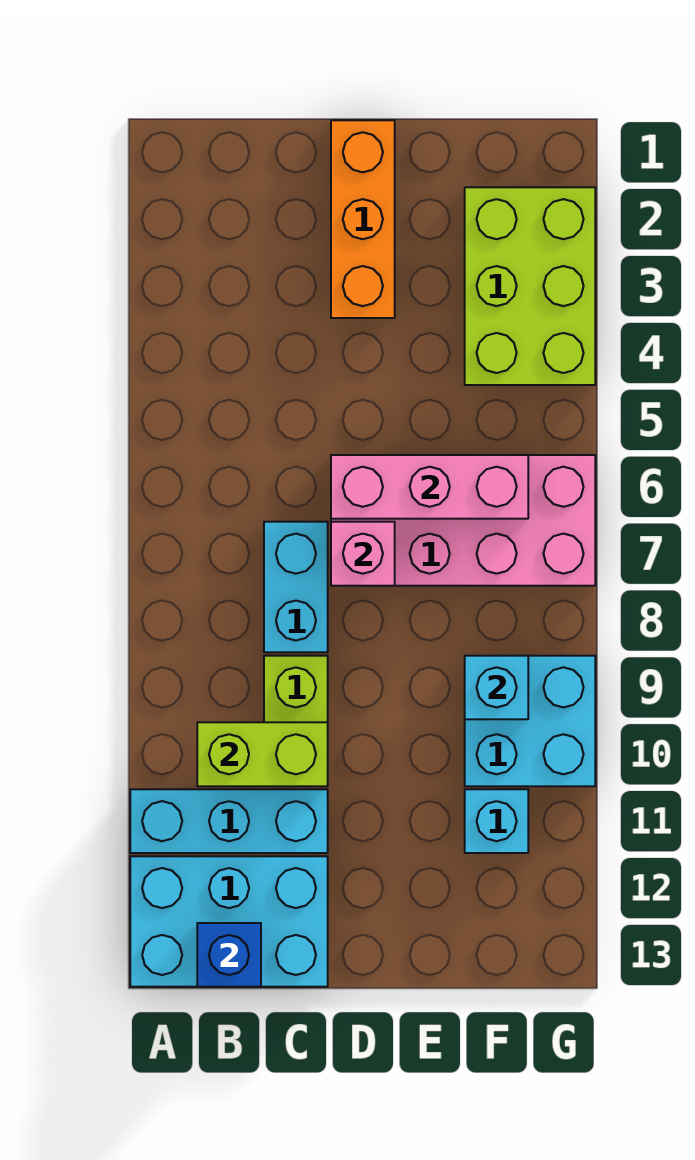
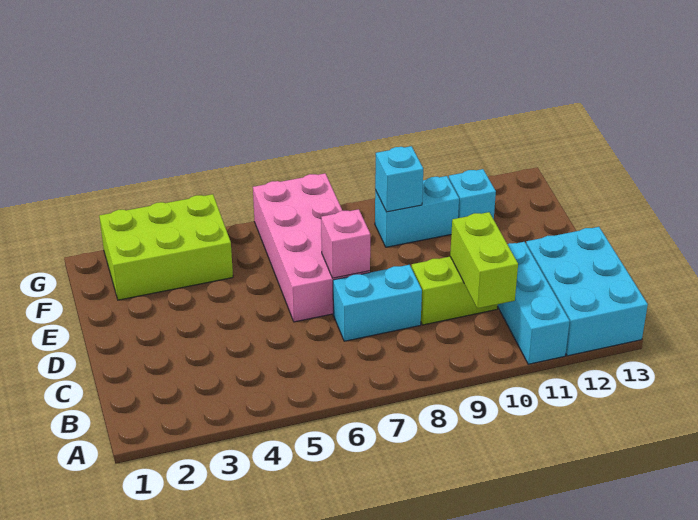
blue 1x1 brick [197,923,261,987] -> none
orange 1x3 brick [331,120,395,318] -> none
pink 1x3 brick [331,455,528,519] -> none
cyan 2x2 brick [465,656,595,786] -> cyan 1x2 brick [375,176,459,247]

